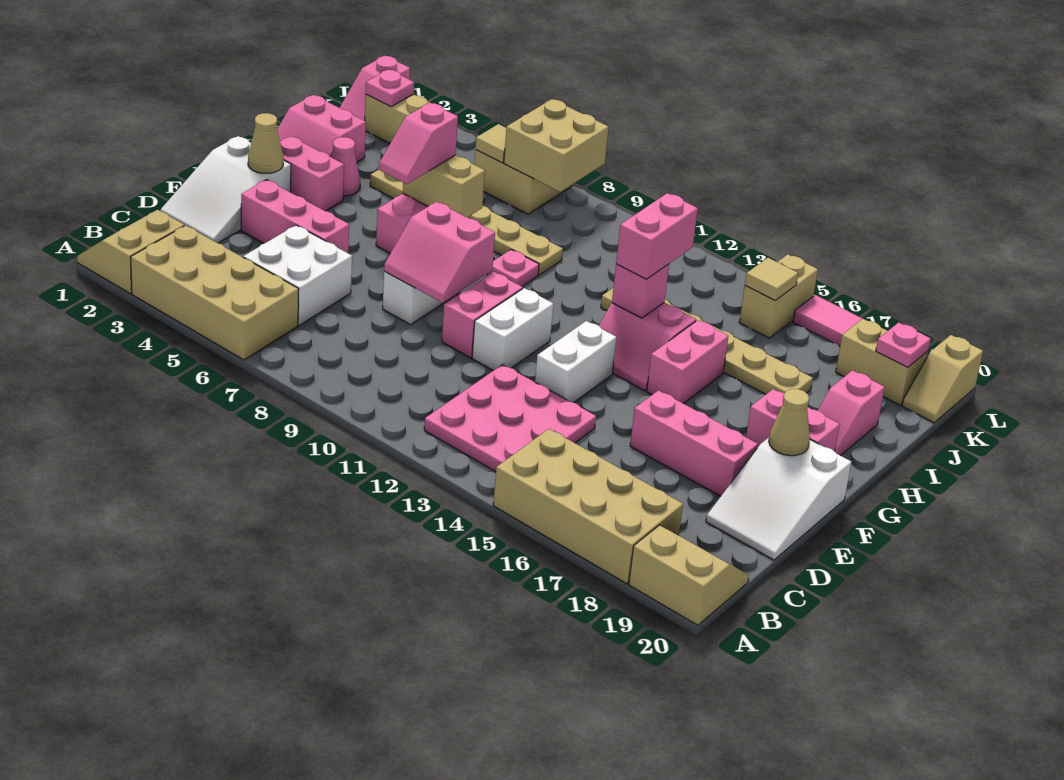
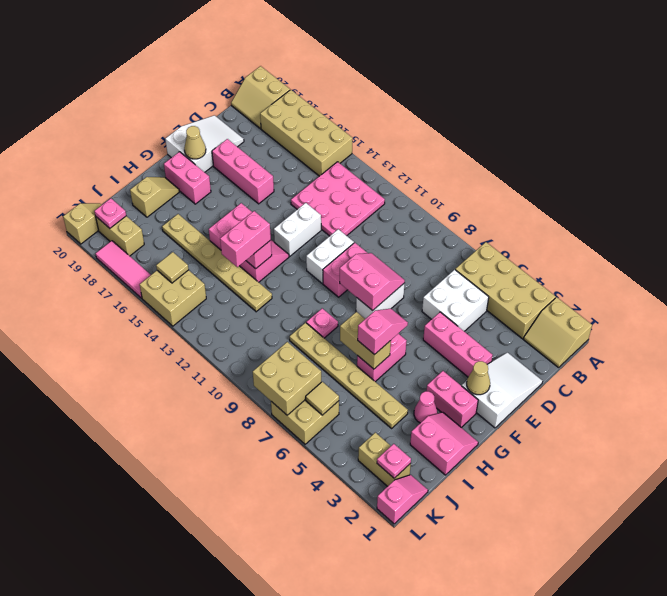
tan 2x2 slope [77,210,184,294] -> tan 2x2 slope turned to [523,297,592,368]
pink 1x2 slope [818,370,885,456] -> tan 1x2 slope [130,177,179,217]
tan 1x2 brick [739,254,818,338] -> tan 2x2 brick [140,270,206,326]

